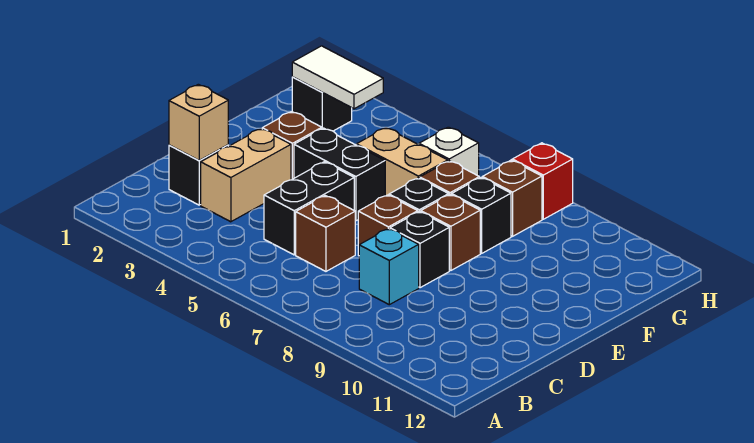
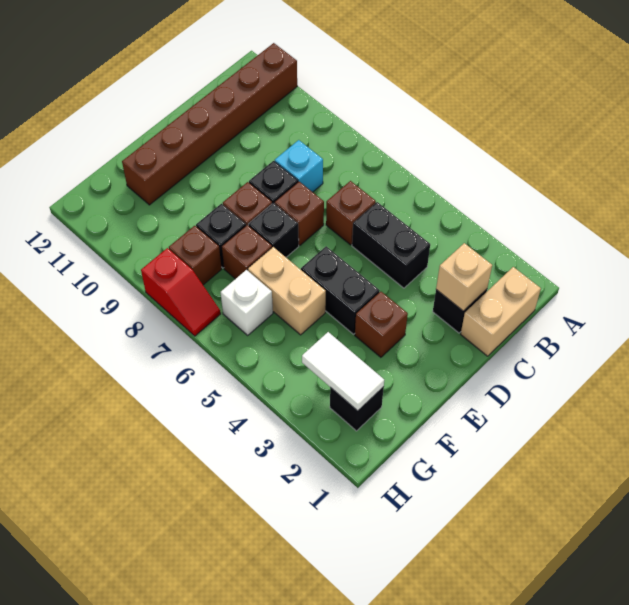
none -> brown 1x6 brick [122,43,297,205]
tan 1x2 brick [201,129,291,222] -> tan 1x2 brick moved to [461,267,541,356]
black 1x2 brick [264,162,354,255] -> black 1x2 brick turned to [352,202,430,288]

